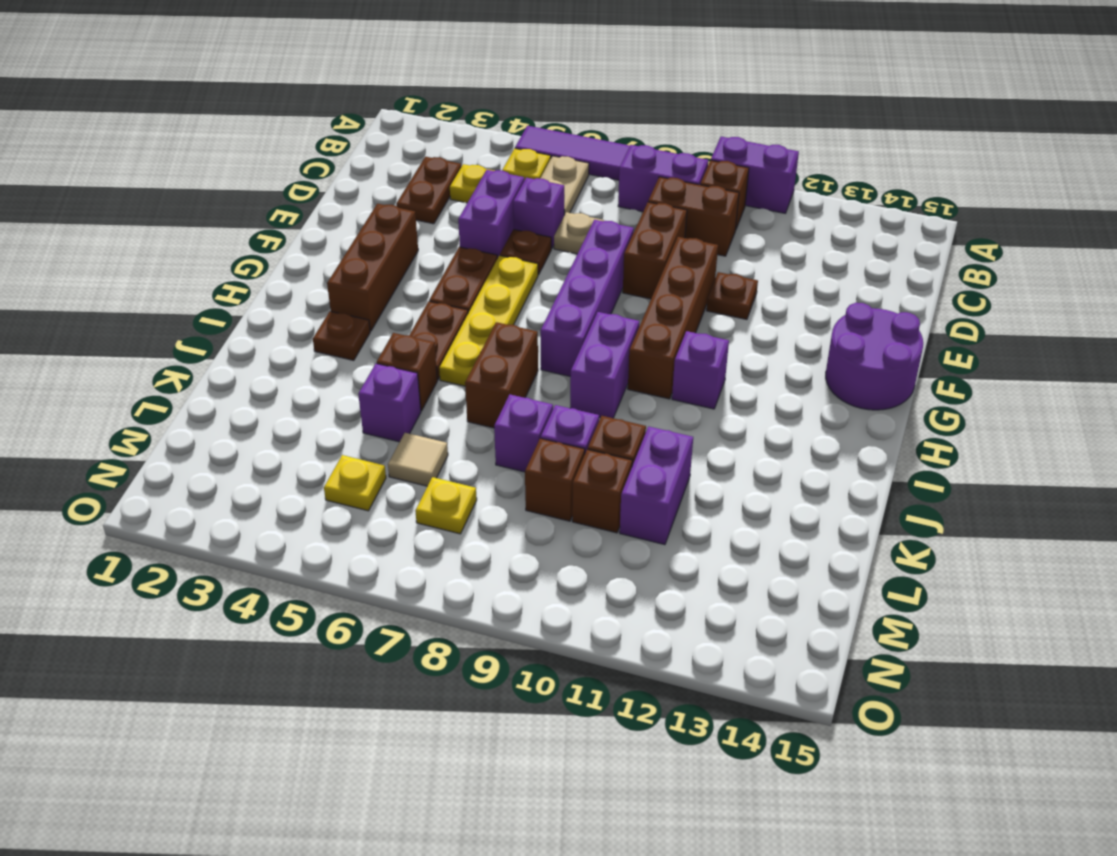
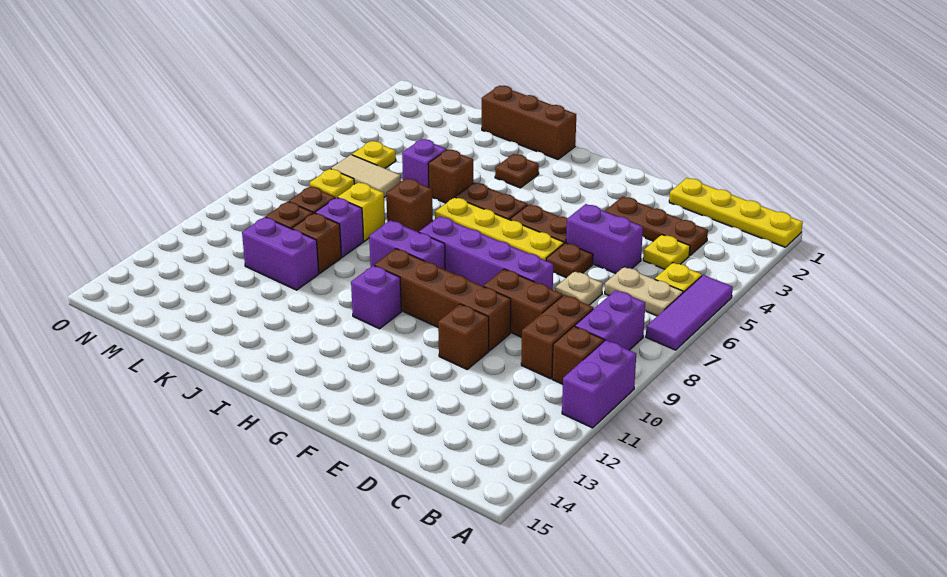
none -> yellow 1x4 plate [669,178,803,247]
brown 1x2 plate [396,157,461,224] -> brown 1x3 plate [605,196,708,256]
purple 1x1 brick [513,178,564,249] -> none
brown 1x1 plate [707,272,758,319] -> brown 1x1 brick [438,304,489,369]
brown 1x3 brick [327,204,418,331] -> brown 1x3 brick moved to [482,86,576,159]
purple 2x2 round brick [826,303,923,410] -> none
brown 1x2 brick [465,322,538,428] -> brown 1x1 brick [386,178,433,232]
purple 1x1 brick [494,395,553,472] -> yellow 1x1 brick [338,182,385,241]
tan 1x1 tile [388,433,448,486] -> tan 1x2 tile [331,155,401,197]

